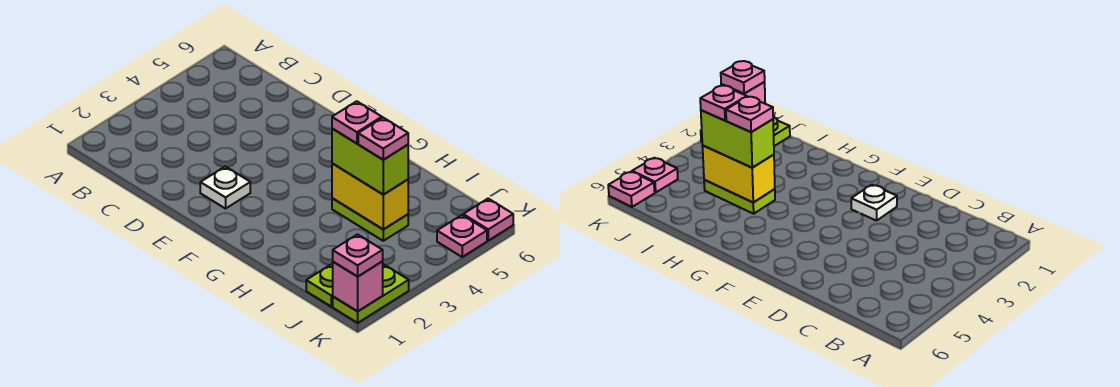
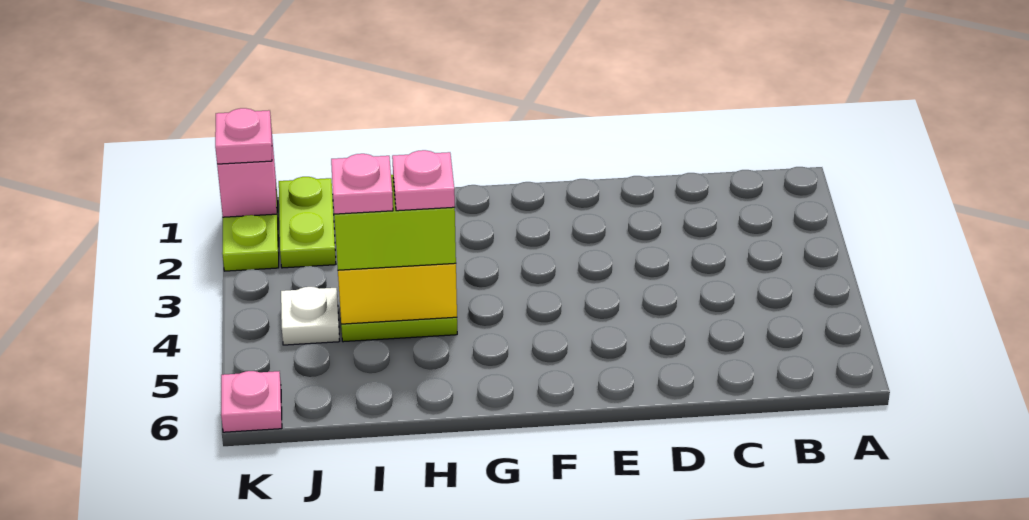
white 1x1 plate [200,166,250,209] -> white 1x1 plate moved to [281,287,339,345]
pink 1x1 plate [437,215,487,257] -> none

